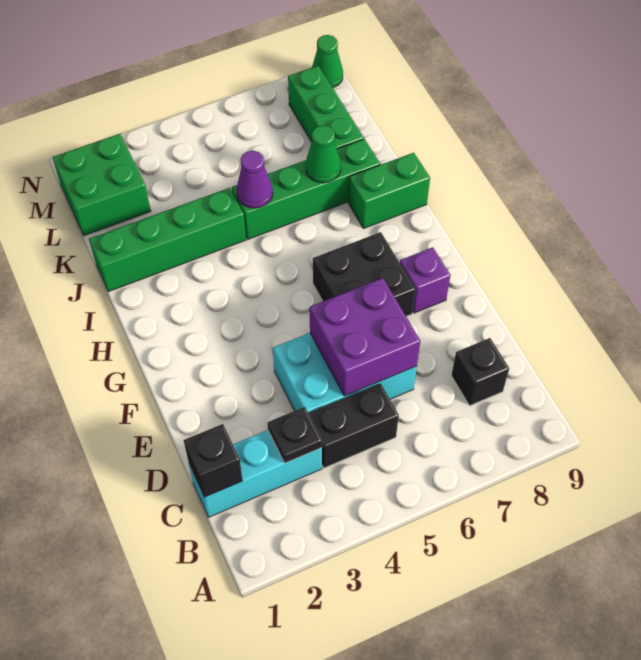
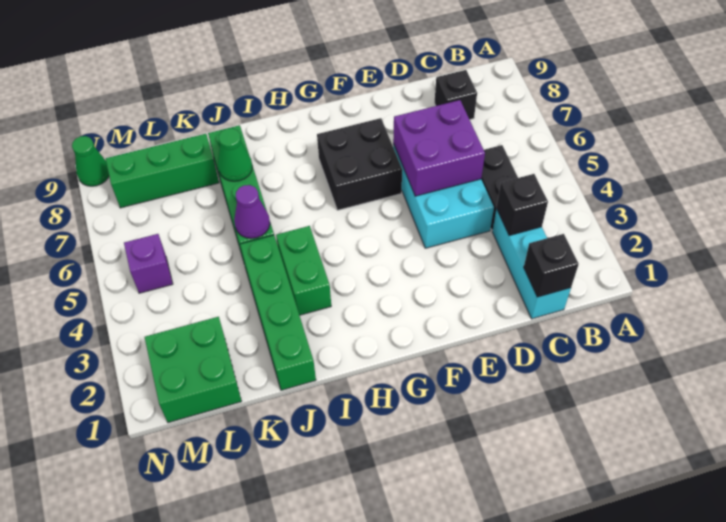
black 1x1 plate [267,407,322,463] -> black 1x1 brick [497,174,548,236]
purple 1x1 brick [400,247,450,313] -> purple 1x1 brick moved to [124,234,173,293]
green 1x2 brick [348,153,430,229] -> green 1x2 brick moved to [276,226,331,315]

